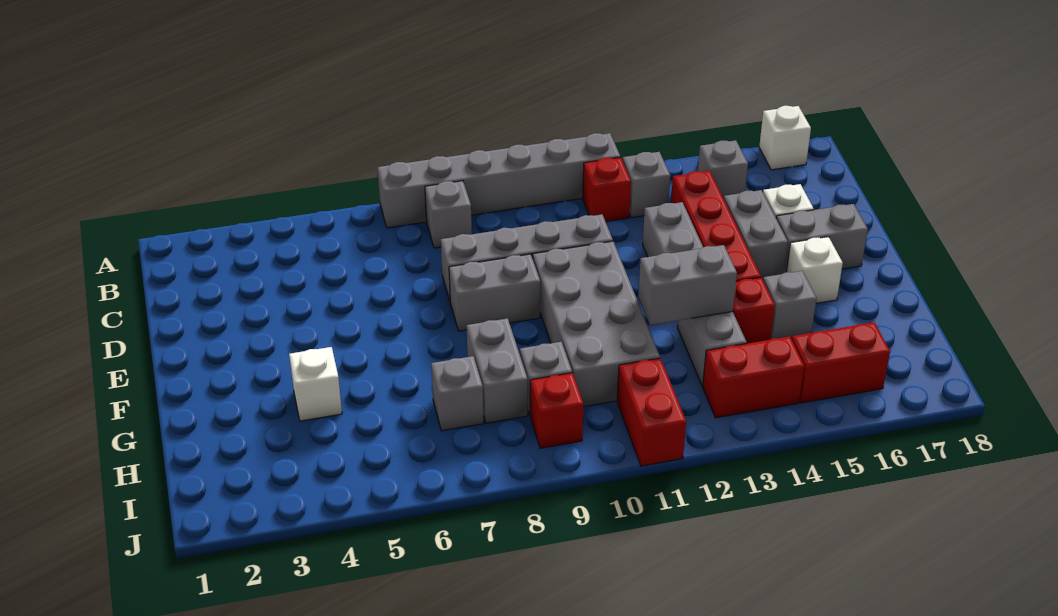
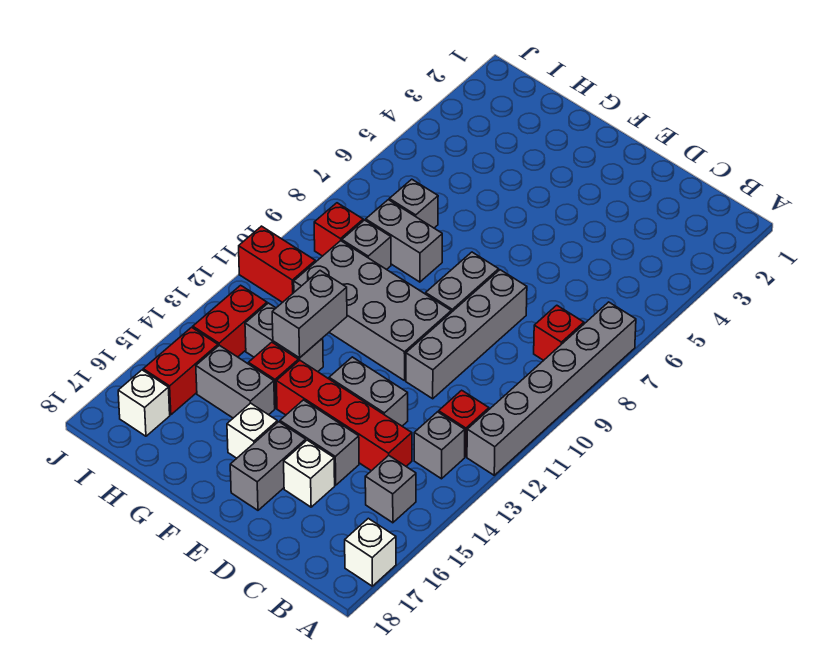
grey 1x1 brick [425,181,472,248] -> red 1x1 brick [534,305,584,360]
white 1x1 brick [289,347,342,421] -> white 1x1 brick moved to [118,370,170,436]
grey 1x1 brick [763,271,817,339] -> grey 1x2 brick [196,345,275,418]

